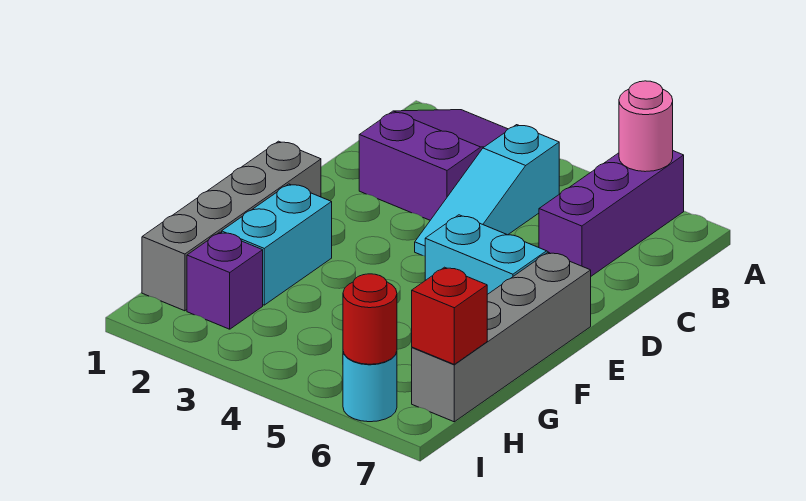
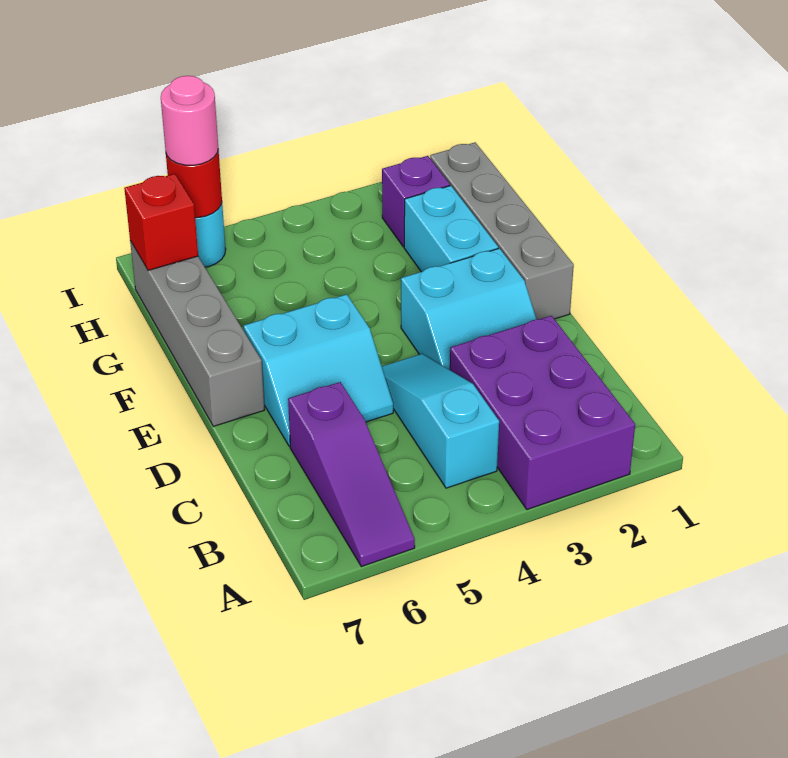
purple 2x3 slope [359,110,508,220] -> purple 2x3 brick [450,316,635,510]
purple 1x3 brick [539,151,684,276] -> purple 1x3 slope [288,382,415,567]
pink 1x1 round brick [619,81,673,172] -> pink 1x1 round brick moved to [161,76,218,165]
none -> cyan 2x2 slope [401,248,536,370]

